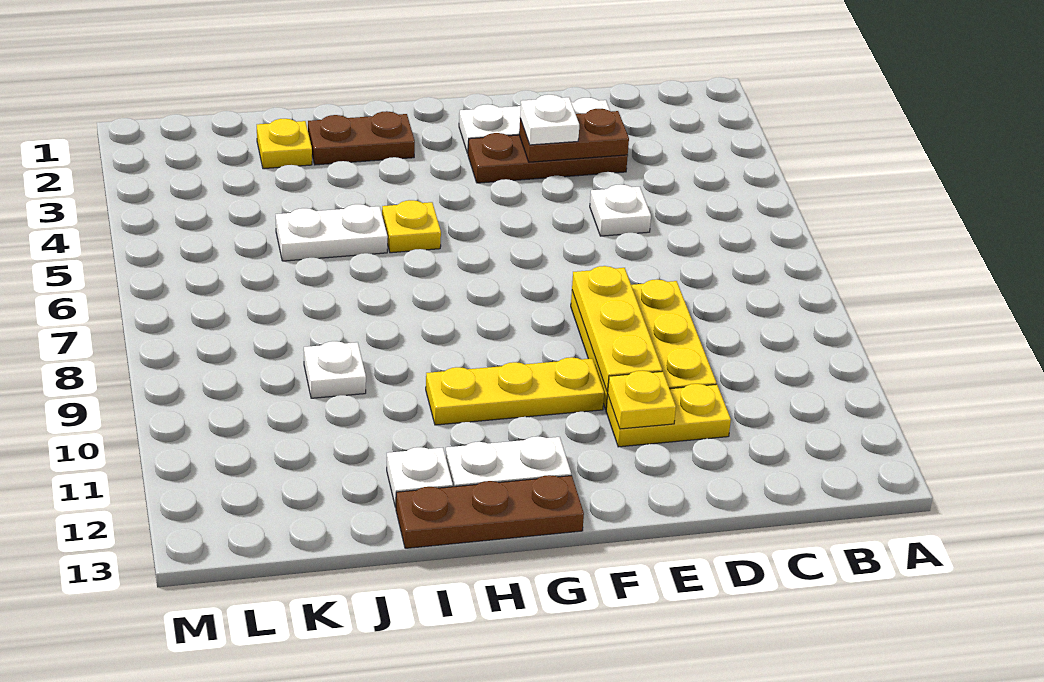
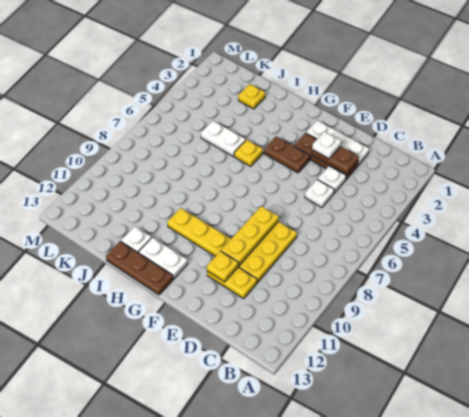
brown 1x2 plate [308,111,415,165] -> brown 1x2 plate moved to [264,136,310,173]
white 1x1 plate [304,341,366,398] -> white 1x1 plate moved to [317,166,346,193]

